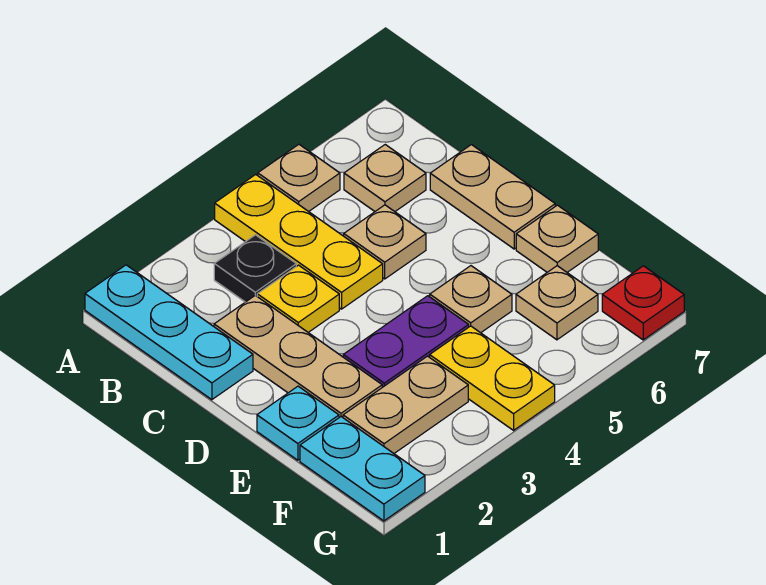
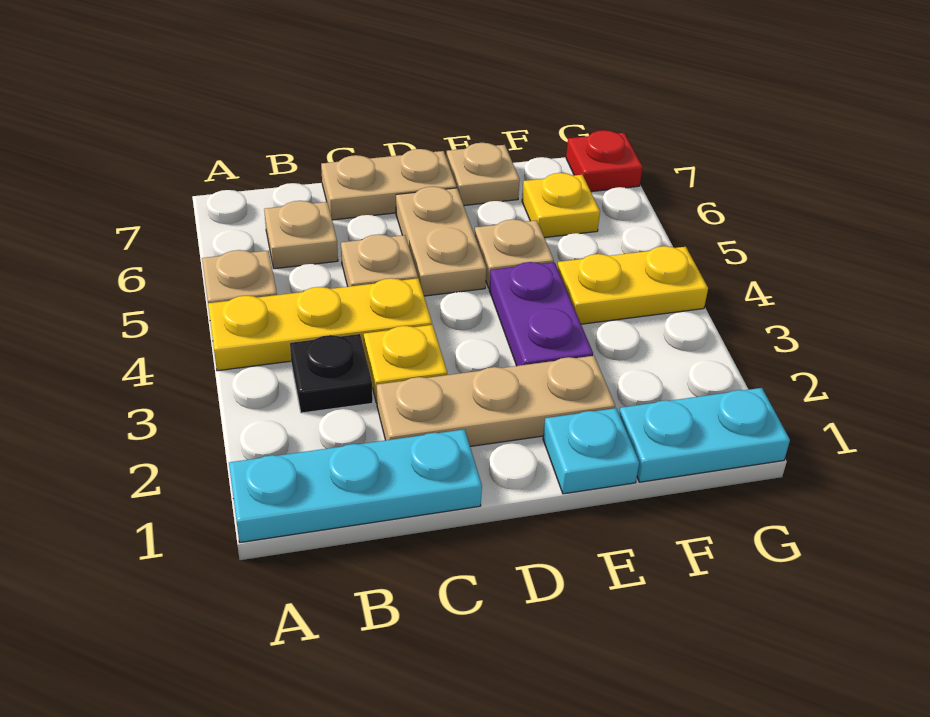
tan 1x2 plate [343,356,468,453] -> tan 1x2 plate moved to [396,187,486,296]
tan 1x1 plate [516,266,598,340] -> yellow 1x1 plate [522,173,600,238]

